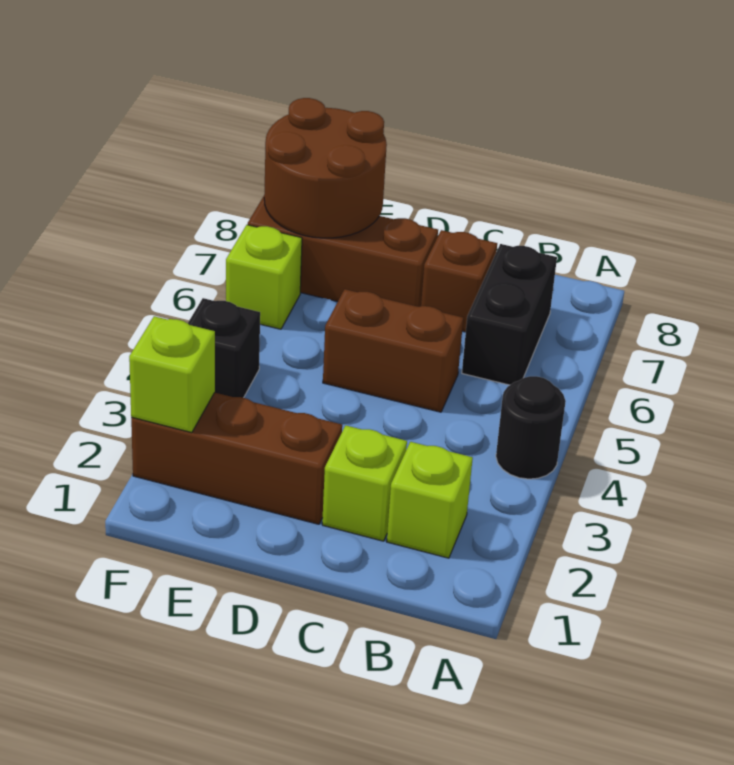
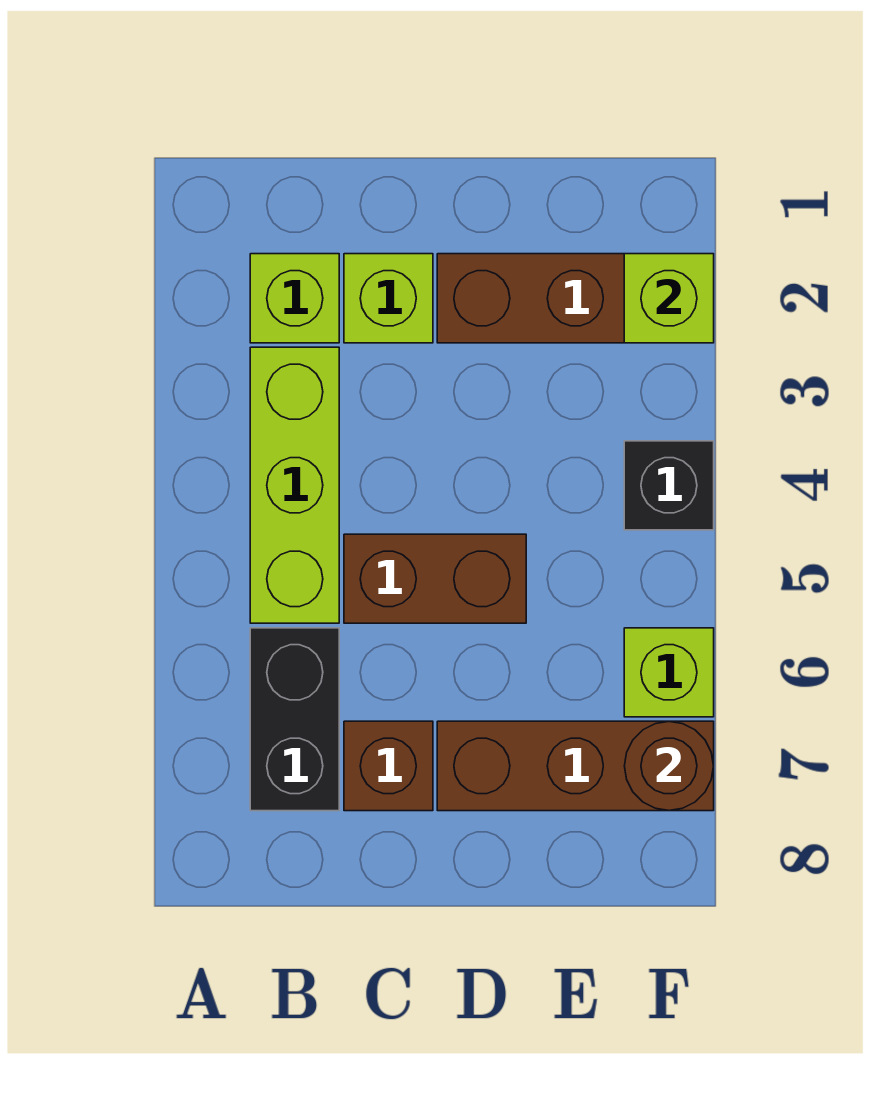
black 1x1 round brick [496,376,566,479] -> none
none -> lime 1x3 brick [250,347,339,623]
brown 2x2 round brick [264,98,387,238] -> brown 1x1 round brick [625,722,713,811]

